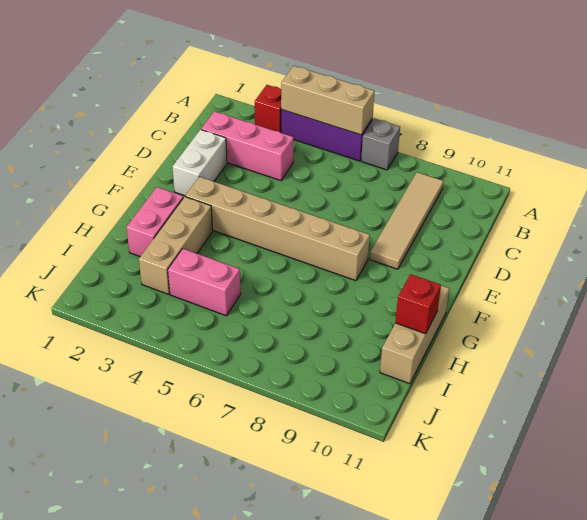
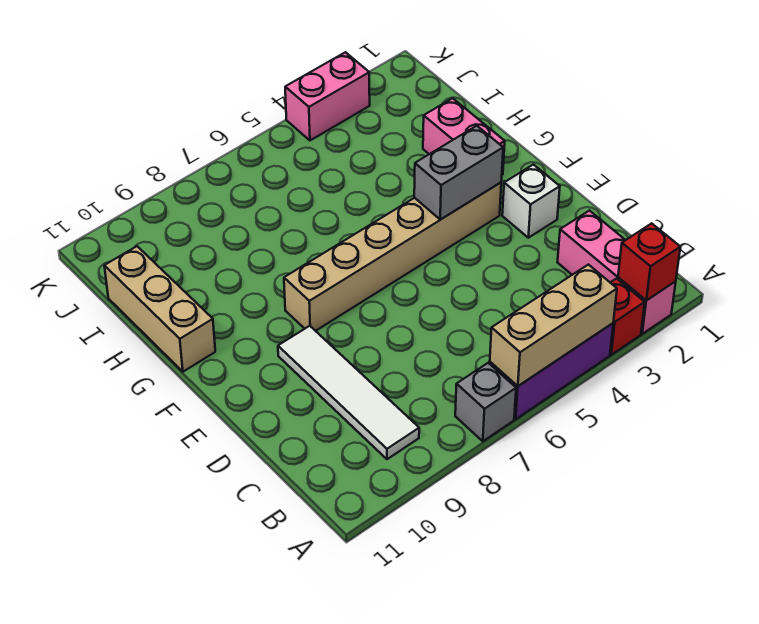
tan 1x4 tile [370,172,443,269] -> white 1x4 tile [278,326,419,459]
pink 1x3 brick [201,111,294,181] -> pink 1x3 brick turned to [557,211,676,334]
white 1x2 brick [173,130,227,196] -> white 1x1 brick [502,165,560,238]
none -> grey 1x2 brick [414,126,503,220]
tan 1x3 brick [139,197,213,294] -> none
red 1x1 brick [395,274,441,334] -> red 1x1 brick moved to [618,223,680,301]
pink 1x2 brick [168,249,241,316] -> pink 1x2 brick moved to [285,52,370,140]

